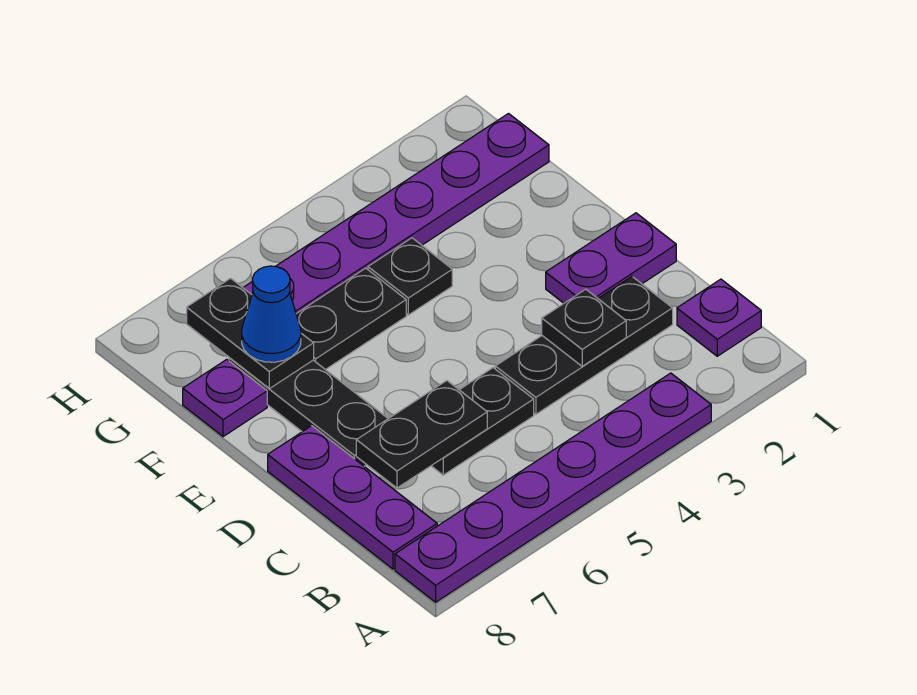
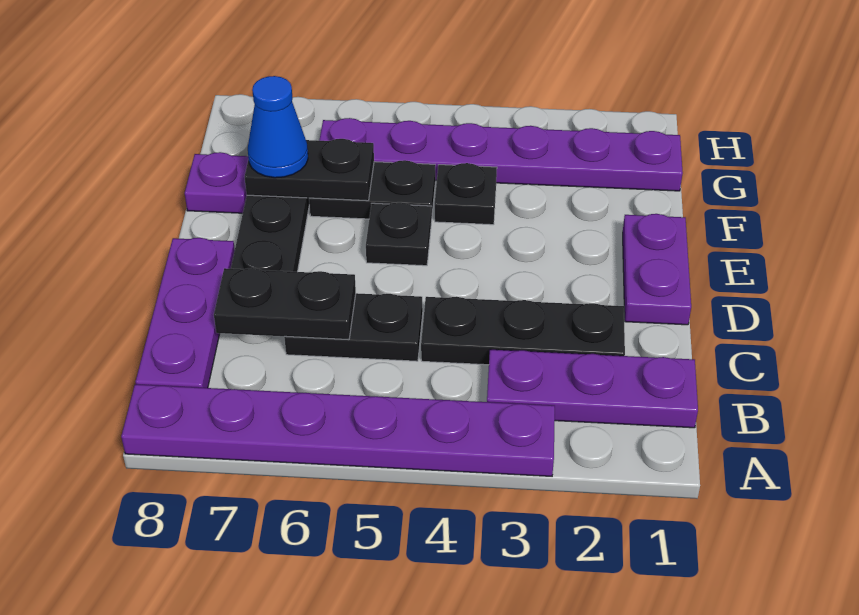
purple 1x1 plate [677,279,761,356] -> purple 1x3 plate [487,349,698,428]
black 1x1 plate [542,289,626,366] -> black 1x1 plate moved to [366,202,431,266]
purple 1x2 plate [546,213,676,303] -> purple 1x2 plate turned to [623,214,691,325]
black 1x2 plate [187,278,314,389] -> black 1x2 plate turned to [245,139,374,201]

